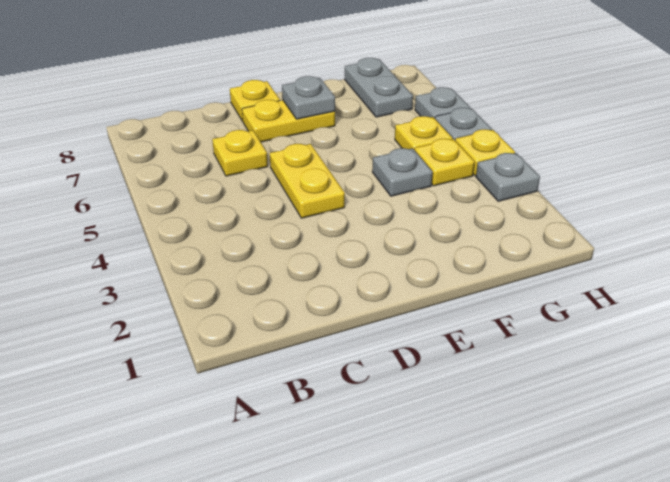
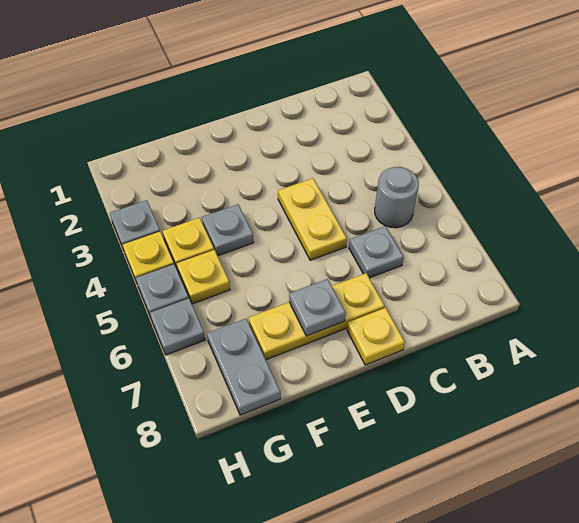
none -> grey 1x1 round brick [375,167,419,228]
yellow 1x1 plate [212,130,268,176] -> grey 1x1 plate [349,226,404,278]
yellow 1x2 plate [242,100,335,142] -> yellow 1x3 plate [248,273,385,360]

